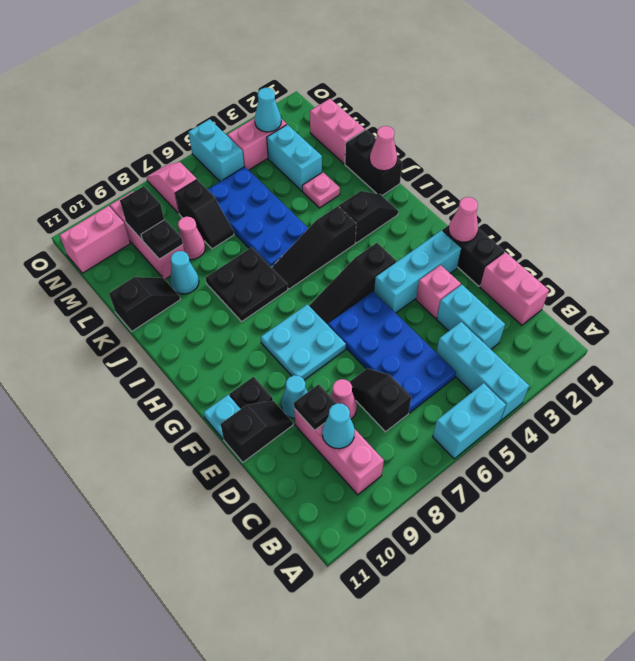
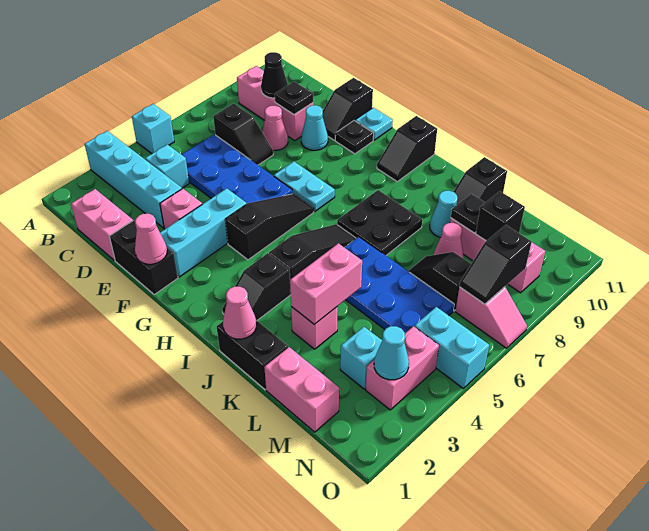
cyan 1x3 brick [436,322,529,421] -> cyan 1x1 brick [145,144,189,188]
cyan 1x2 brick [433,383,506,459] -> cyan 1x1 brick [132,104,174,154]
cyan 1x2 brick [437,285,505,349] -> cyan 1x4 brick [85,131,182,228]
cyan 1x1 cone [322,403,355,449] -> black 1x1 cone [261,52,288,98]
cyan 2x2 plate [261,304,346,380] -> cyan 1x2 plate [274,162,335,212]
none -> black 1x2 slope [377,116,437,182]
pink 1x1 plate [302,172,340,208] -> pink 1x1 brick [291,307,338,349]
cyan 1x2 brick [267,125,322,191] -> cyan 1x1 brick [340,327,382,389]
none -> black 1x2 slope [459,225,532,304]
pink 1x2 brick [60,206,130,273] -> pink 1x2 brick moved to [290,243,362,324]

